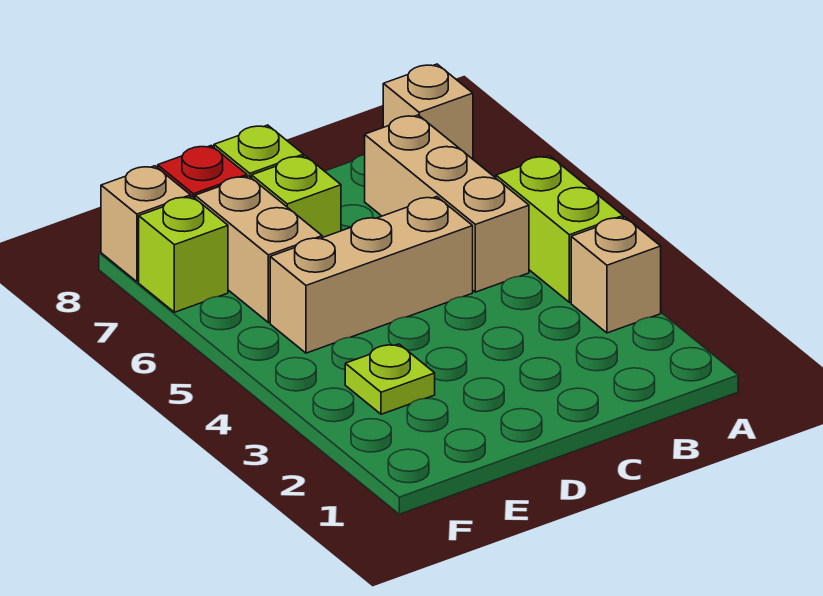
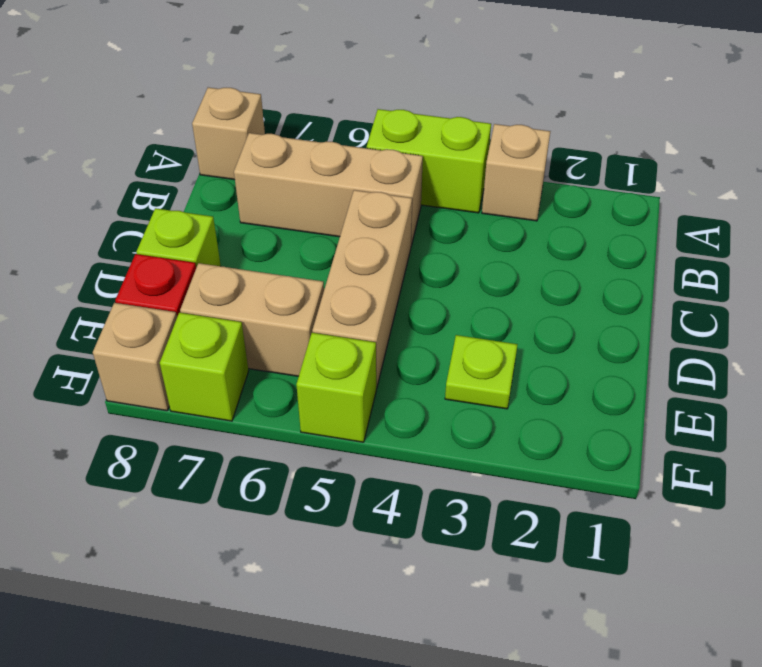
lime 1x1 brick [252,156,341,238] -> lime 1x1 brick moved to [296,333,376,442]

